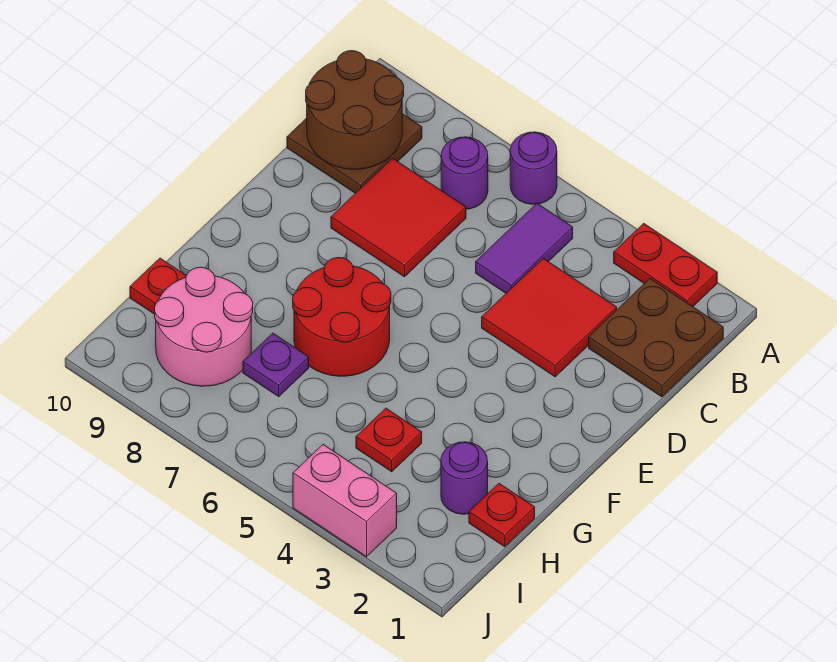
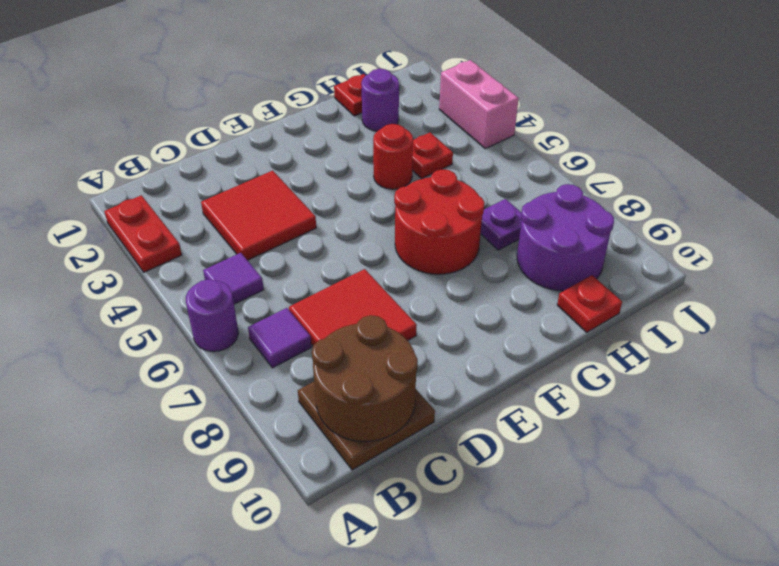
brown 2x2 plate [589,279,723,397] -> none
purple 1x2 tile [476,204,573,293] -> purple 1x1 tile [203,253,264,304]
purple 1x1 round brick [441,137,488,209] -> purple 1x1 tile [248,308,311,368]
none -> red 1x1 round brick [373,124,413,189]
pink 2x2 round brick [155,267,253,386] -> purple 2x2 round brick [517,184,614,291]

